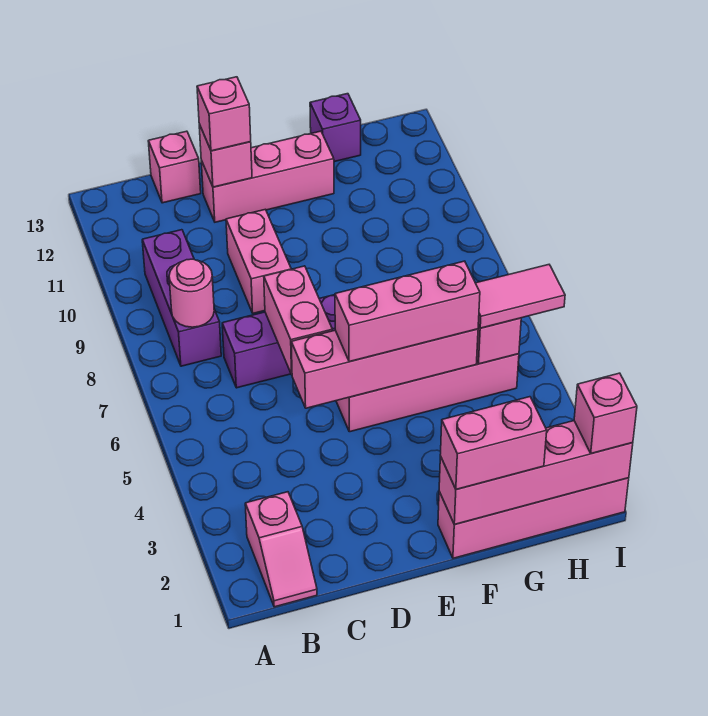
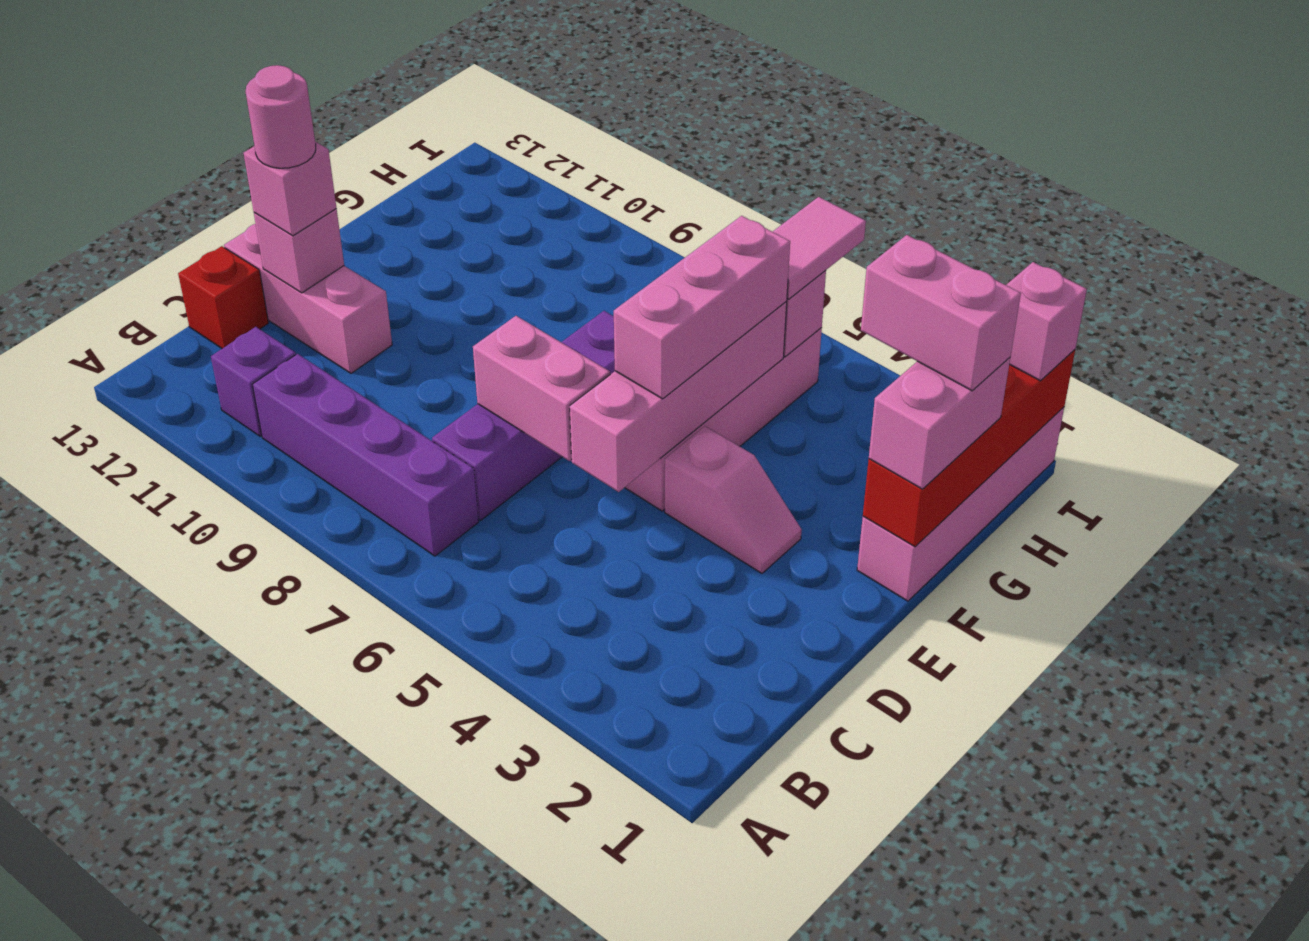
pink 1x2 slope [245,492,317,607] -> pink 1x2 slope moved to [665,426,801,573]
purple 1x3 brick [142,230,221,366] -> purple 1x4 brick [252,354,479,556]
pink 1x1 round brick [169,259,214,327] -> pink 1x1 round brick moved to [246,65,316,168]
pink 1x1 brick [148,131,201,203] -> red 1x1 brick [178,246,269,349]
pink 1x2 brick [226,210,291,313] -> pink 1x2 brick moved to [861,235,1021,391]
pink 1x3 brick [201,131,334,222] -> pink 1x3 brick turned to [224,224,392,373]
pink 1x4 brick [439,421,633,524] -> red 1x4 brick [863,350,1075,547]
purple 1x1 brick [310,94,361,162] -> purple 1x1 brick moved to [211,327,296,436]

